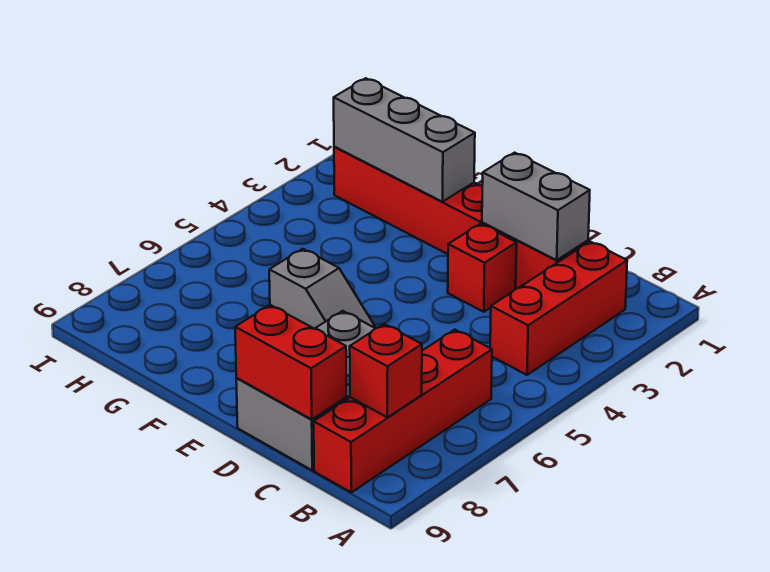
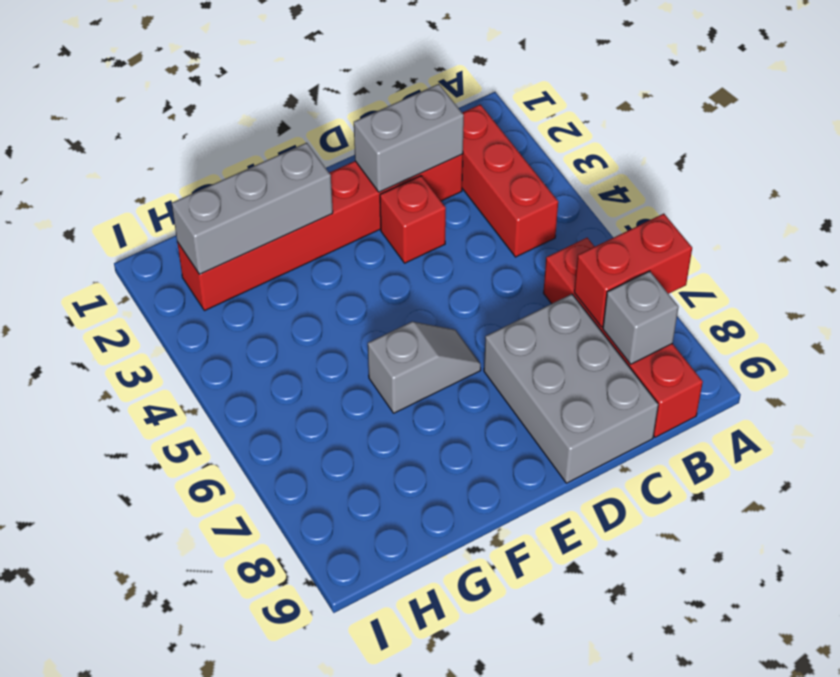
red 1x1 brick [350,324,422,417] -> grey 1x1 brick [603,271,678,364]
red 1x2 brick [235,305,346,419] -> red 1x2 brick moved to [574,214,692,327]

